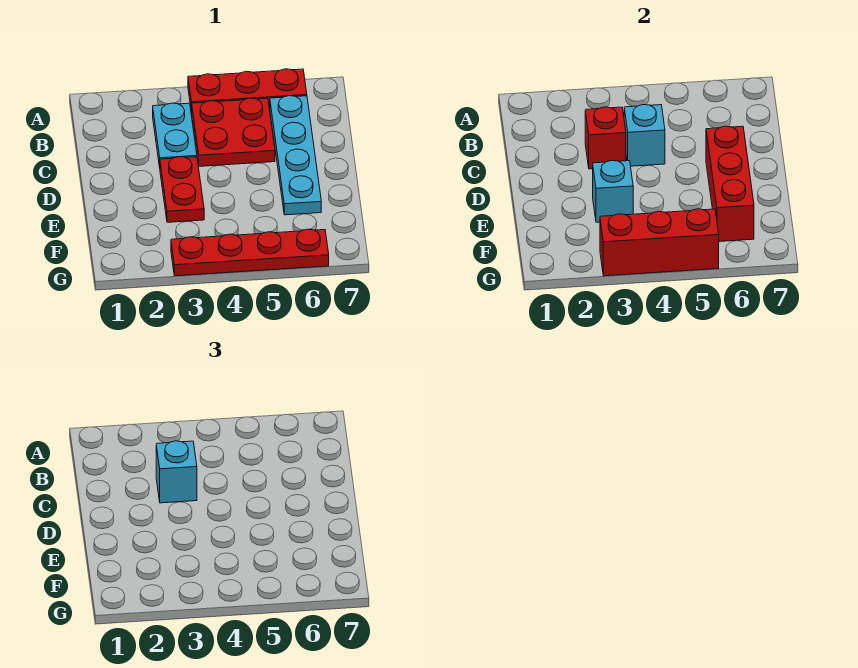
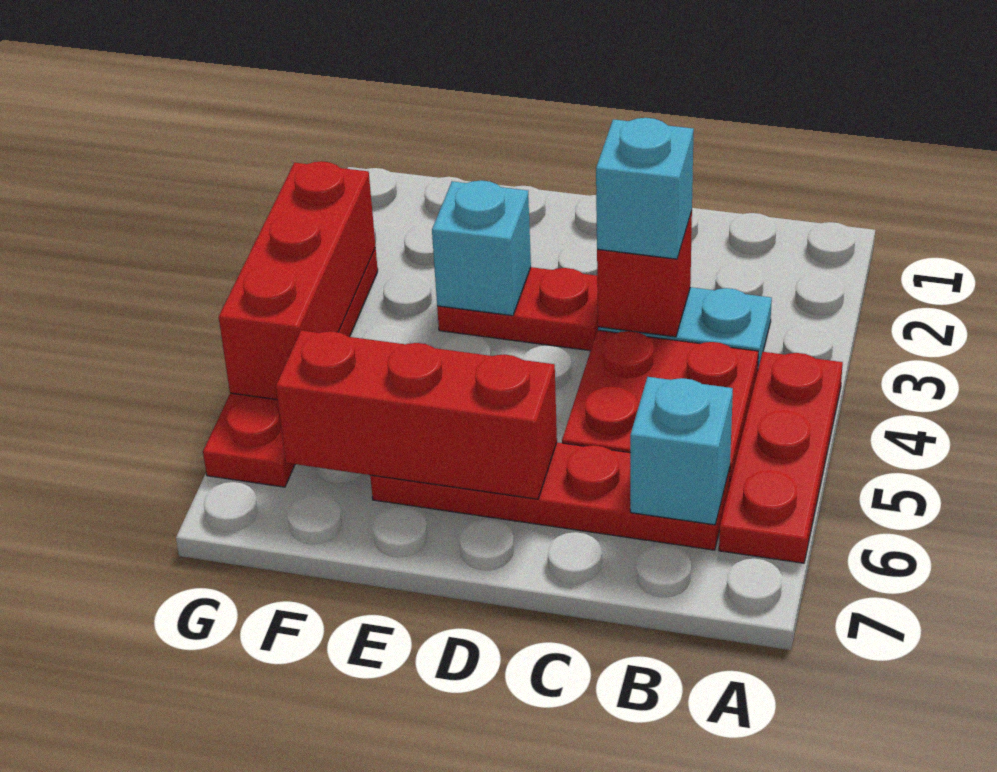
cyan 1x4 plate [270,96,321,215] -> red 1x4 plate [370,442,730,550]
cyan 1x1 brick [624,105,665,166] -> cyan 1x1 brick moved to [630,377,733,525]

